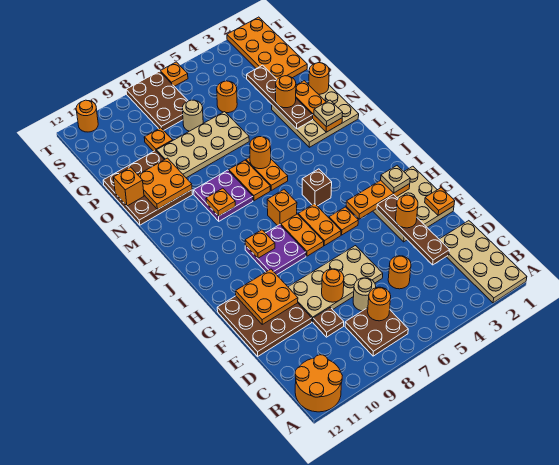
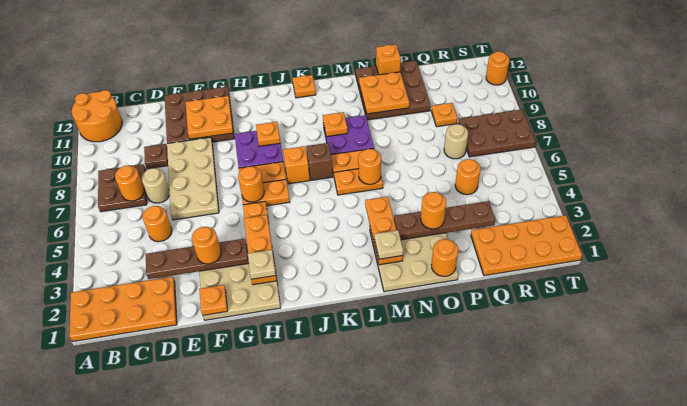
tan 2x4 plate [439,221,527,303] -> orange 2x4 plate [69,277,177,342]
orange 1x1 round brick [322,269,344,302] -> orange 1x1 round brick moved to [238,166,264,202]
brown 1x1 brick [302,169,332,206] -> brown 1x1 brick moved to [306,143,333,180]
orange 1x3 plate [296,81,342,132] -> orange 1x3 plate turned to [365,197,403,265]
tan 2x4 plate [157,112,249,178] -> none
orange 1x1 plate [160,62,188,86] -> orange 1x1 plate moved to [293,75,316,98]

